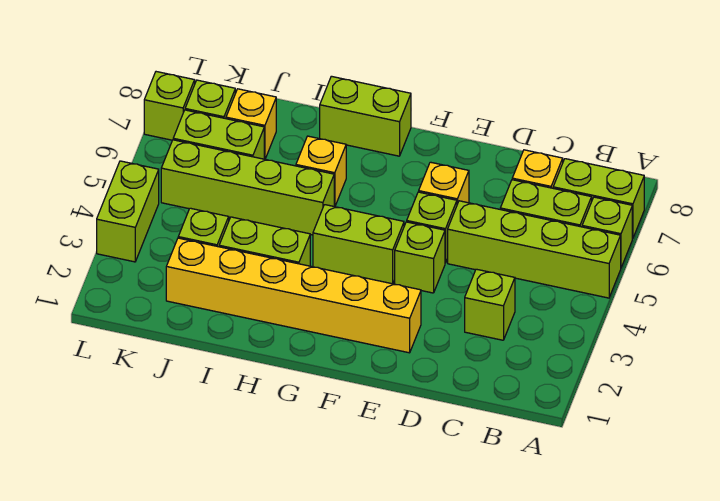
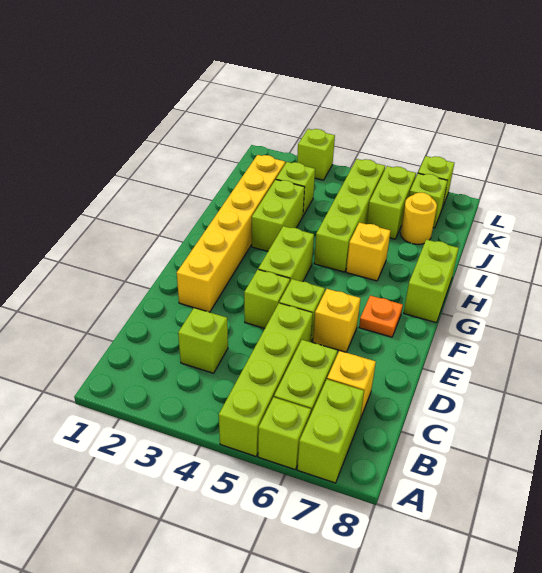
none -> orange 1x1 plate [359,296,403,337]
yellow 1x1 brick [226,89,276,159] -> yellow 1x1 round brick [400,193,437,244]
lime 1x2 brick [97,161,159,262] -> lime 1x1 brick [297,129,335,180]

